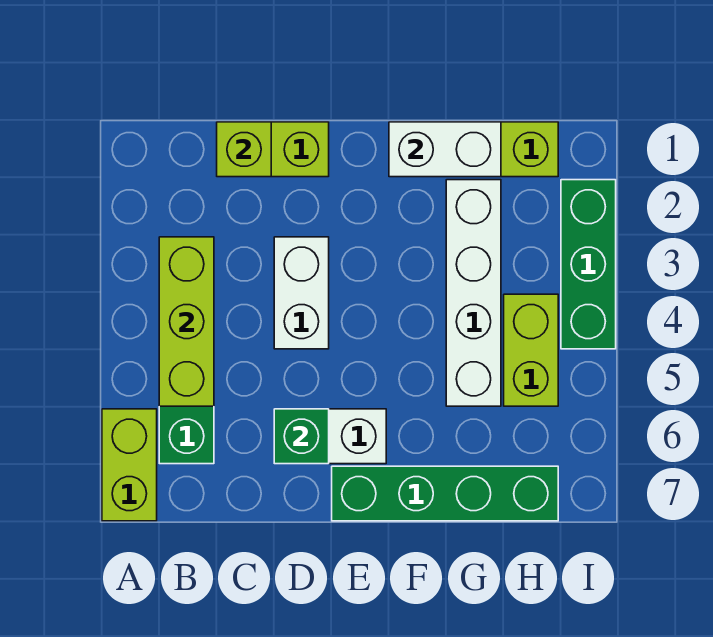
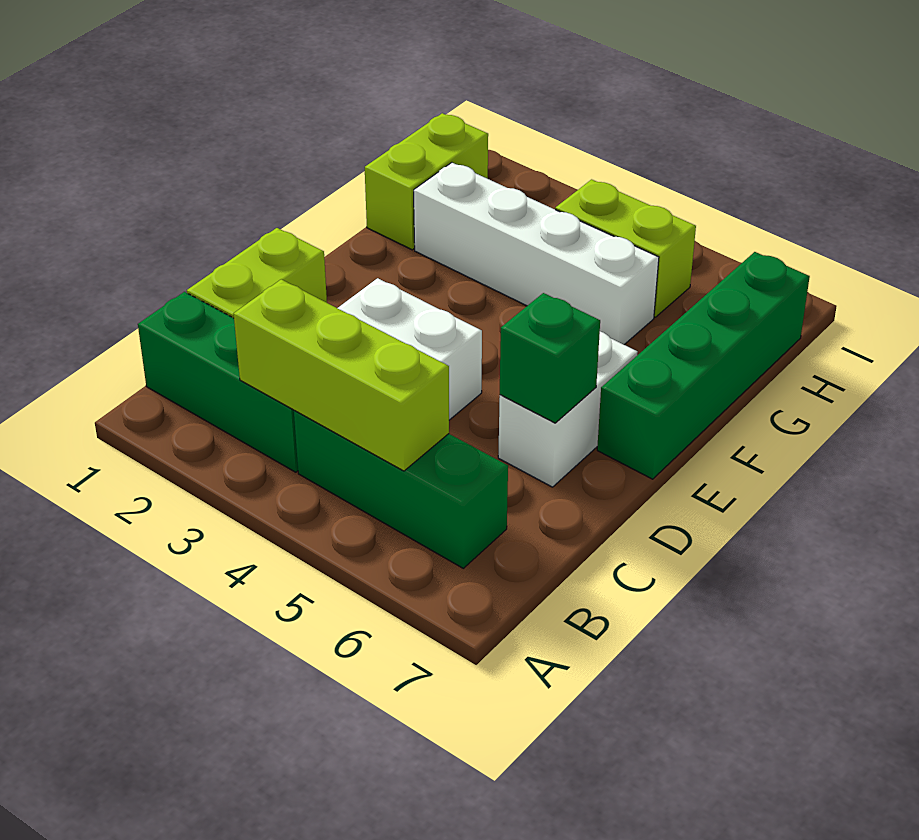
lime 1x2 brick [102,409,157,521] -> none
lime 1x1 brick [217,122,271,177] -> none
white 1x2 brick [389,122,501,177] -> none
green 1x3 brick [561,180,616,349] -> green 1x3 brick moved to [138,292,298,472]

